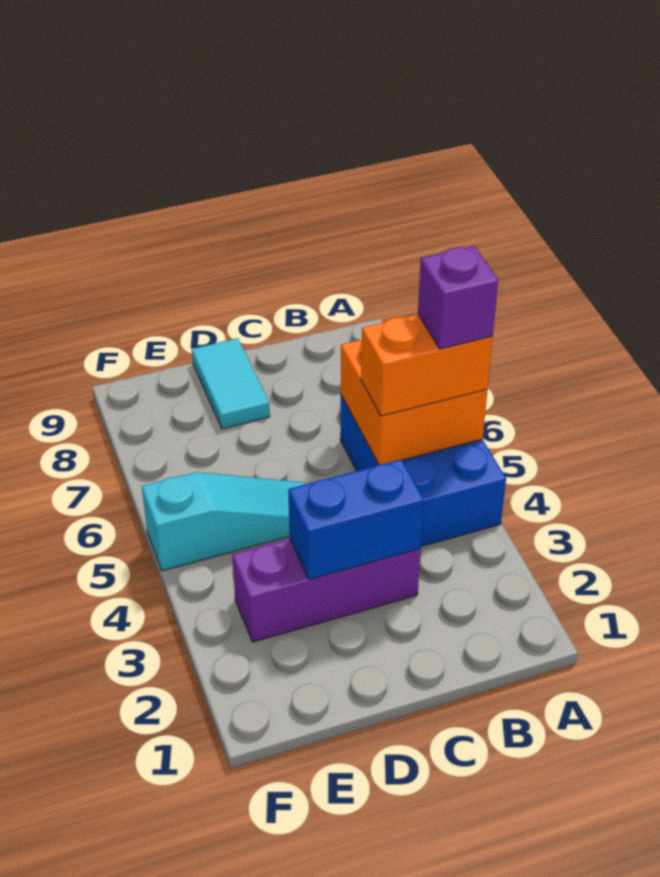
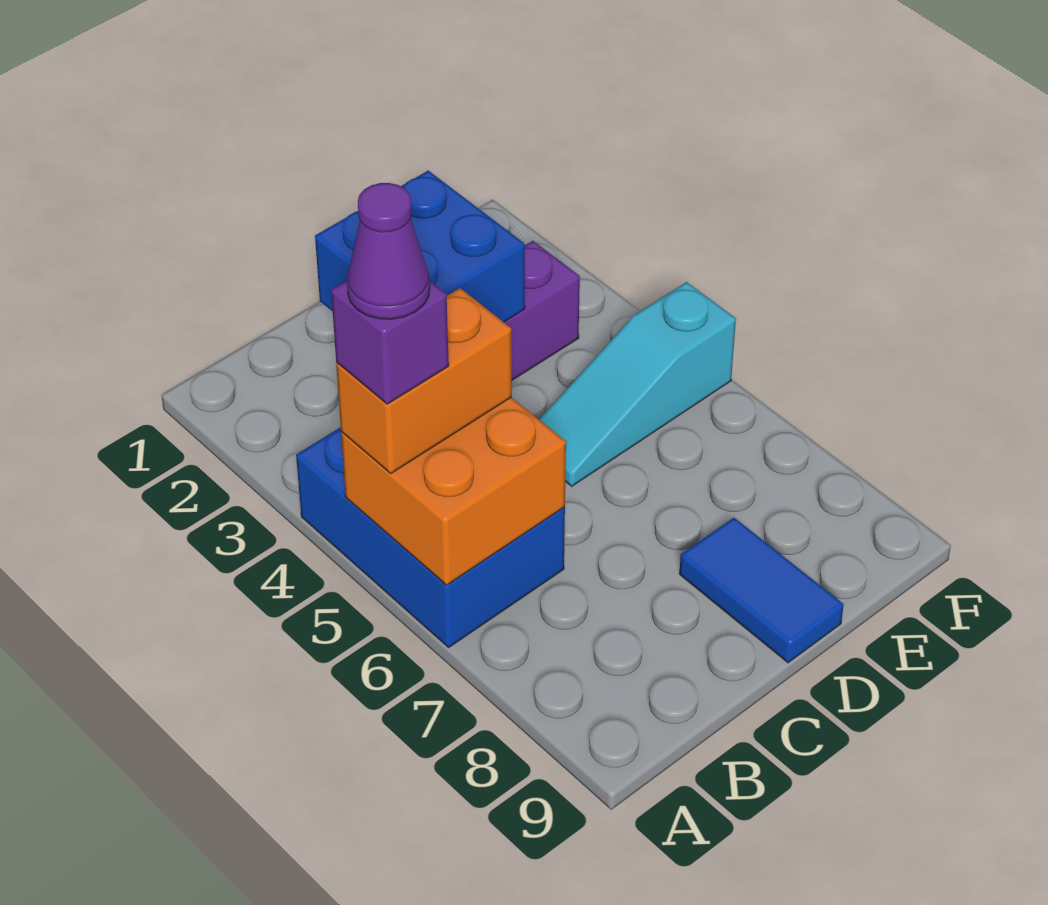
none -> purple 1x1 cone [347,183,430,319]
blue 1x2 brick [288,460,424,580] -> blue 2x2 brick [315,171,525,322]
cyan 1x2 tile [192,338,270,429] -> blue 1x2 tile [679,518,844,663]

